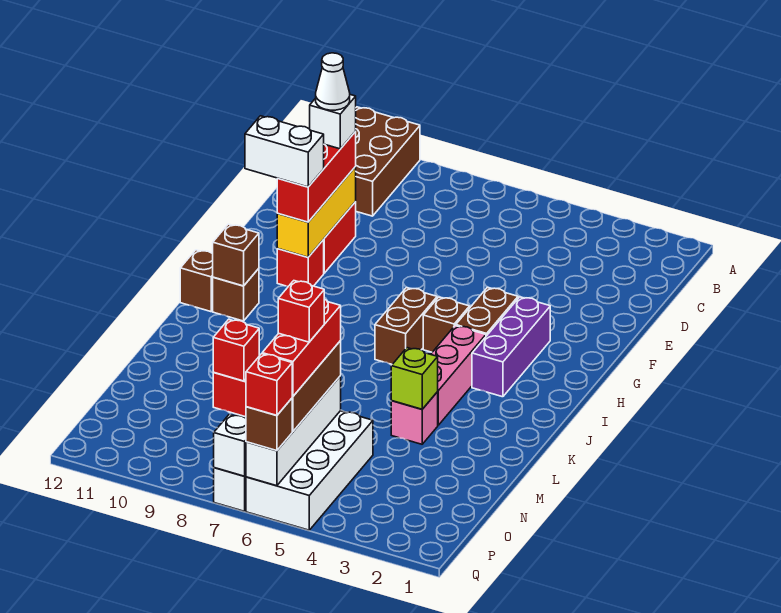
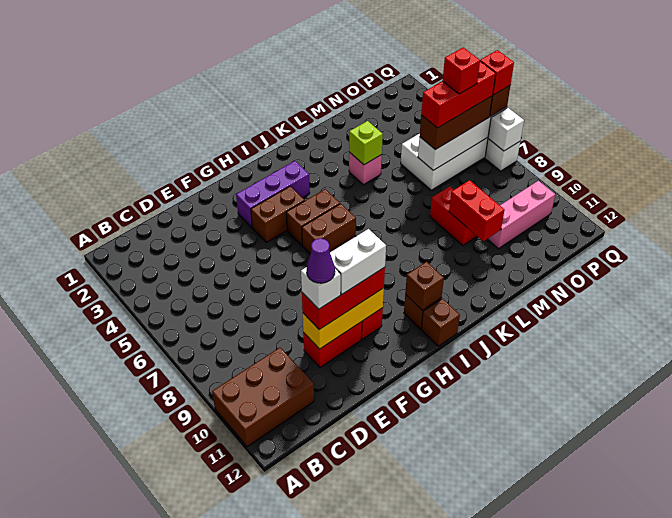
white 1x1 cone [316,53,350,110] -> purple 1x1 cone [307,239,335,283]
white 1x2 brick [245,116,324,187] -> white 1x2 brick turned to [330,229,386,294]
brown 1x1 brick [423,297,470,352] -> brown 1x2 brick [286,189,340,245]
pink 1x3 brick [431,326,486,425] -> pink 1x3 brick moved to [488,181,555,249]
red 1x1 brick [213,319,259,381] -> red 1x2 brick [449,180,504,241]

